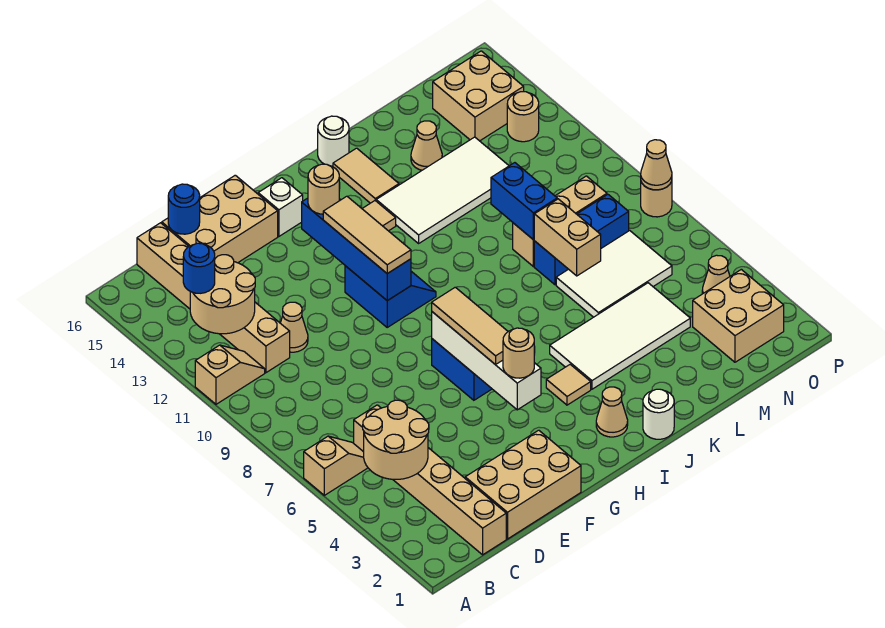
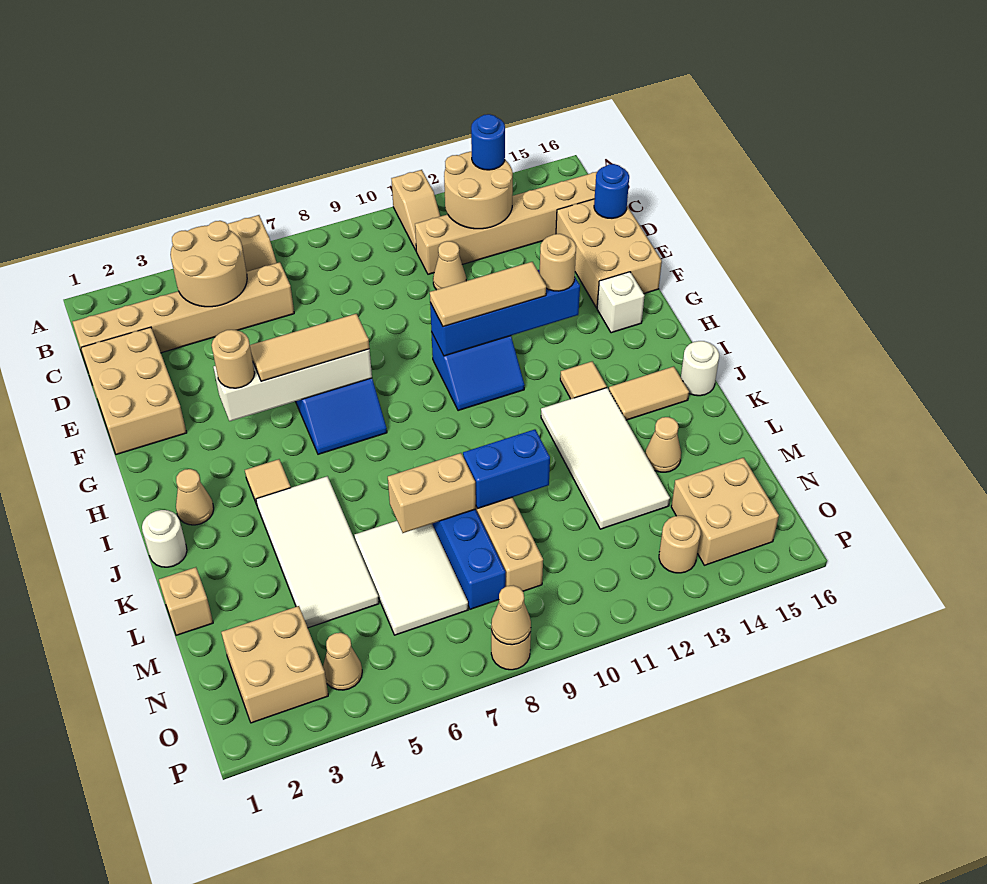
none -> tan 1x1 brick [159,567,213,635]

